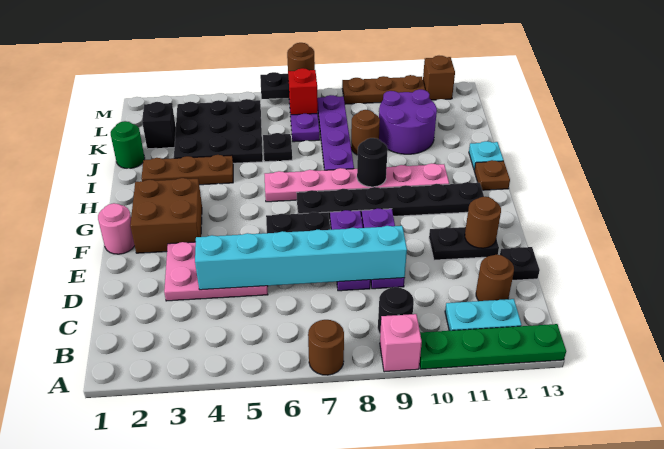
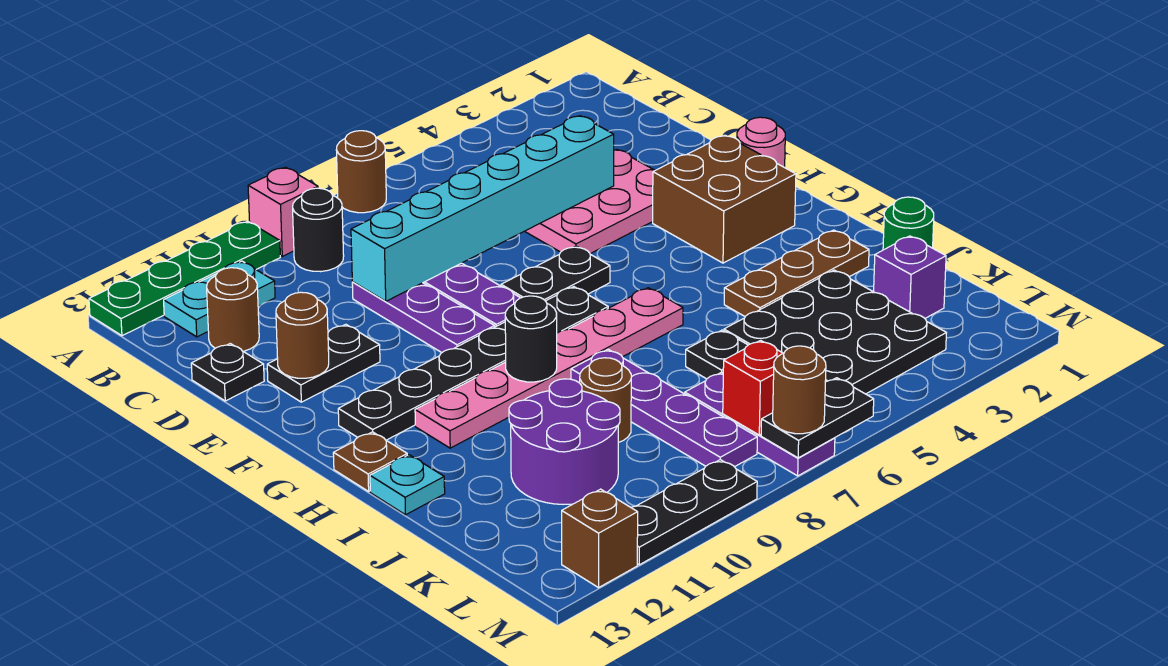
black 1x1 brick [142,102,176,149] -> purple 1x1 brick [874,236,946,318]
brown 1x3 plate [342,75,425,104] -> black 1x3 plate [631,460,757,565]

